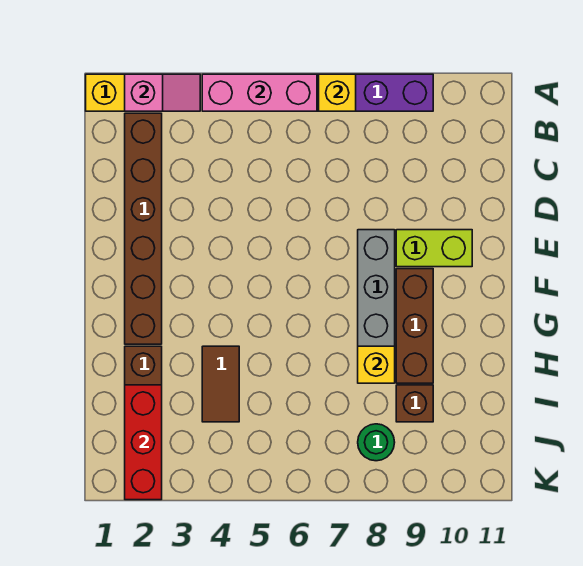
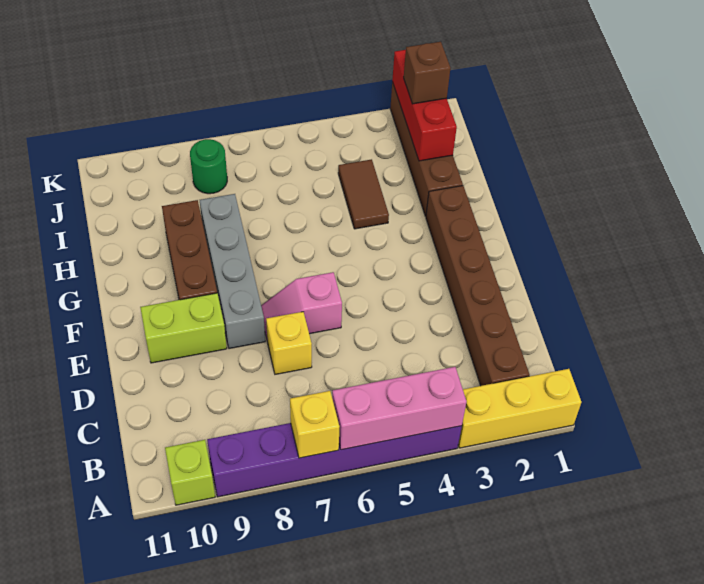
pink 1x2 slope [125,74,200,111] -> pink 1x2 slope moved to [261,272,342,339]
none -> lime 1x1 brick [165,440,215,505]
yellow 1x1 brick [358,346,395,383] -> yellow 1x1 brick moved to [266,312,312,374]
brown 1x1 brick [396,385,433,422] -> brown 1x1 brick moved to [404,42,450,104]

